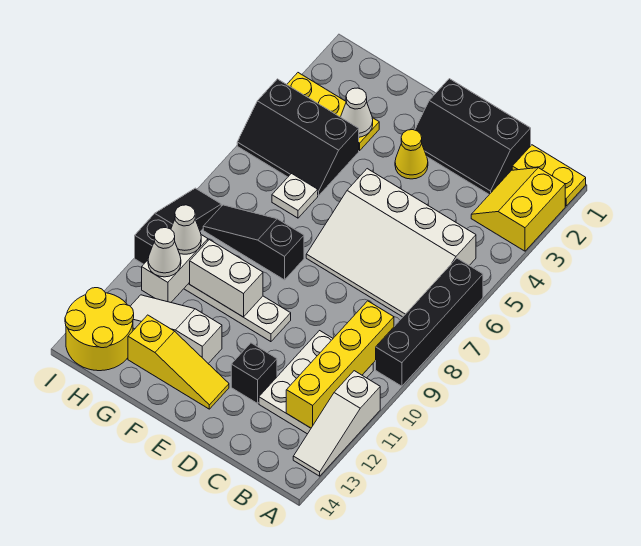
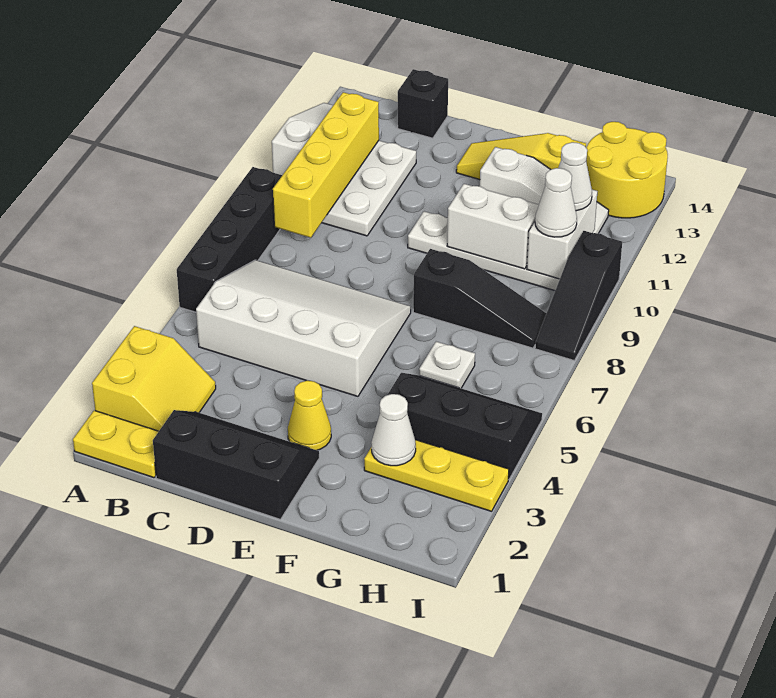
black 1x1 brick [231,343,277,403] -> black 1x1 brick moved to [398,69,448,138]

